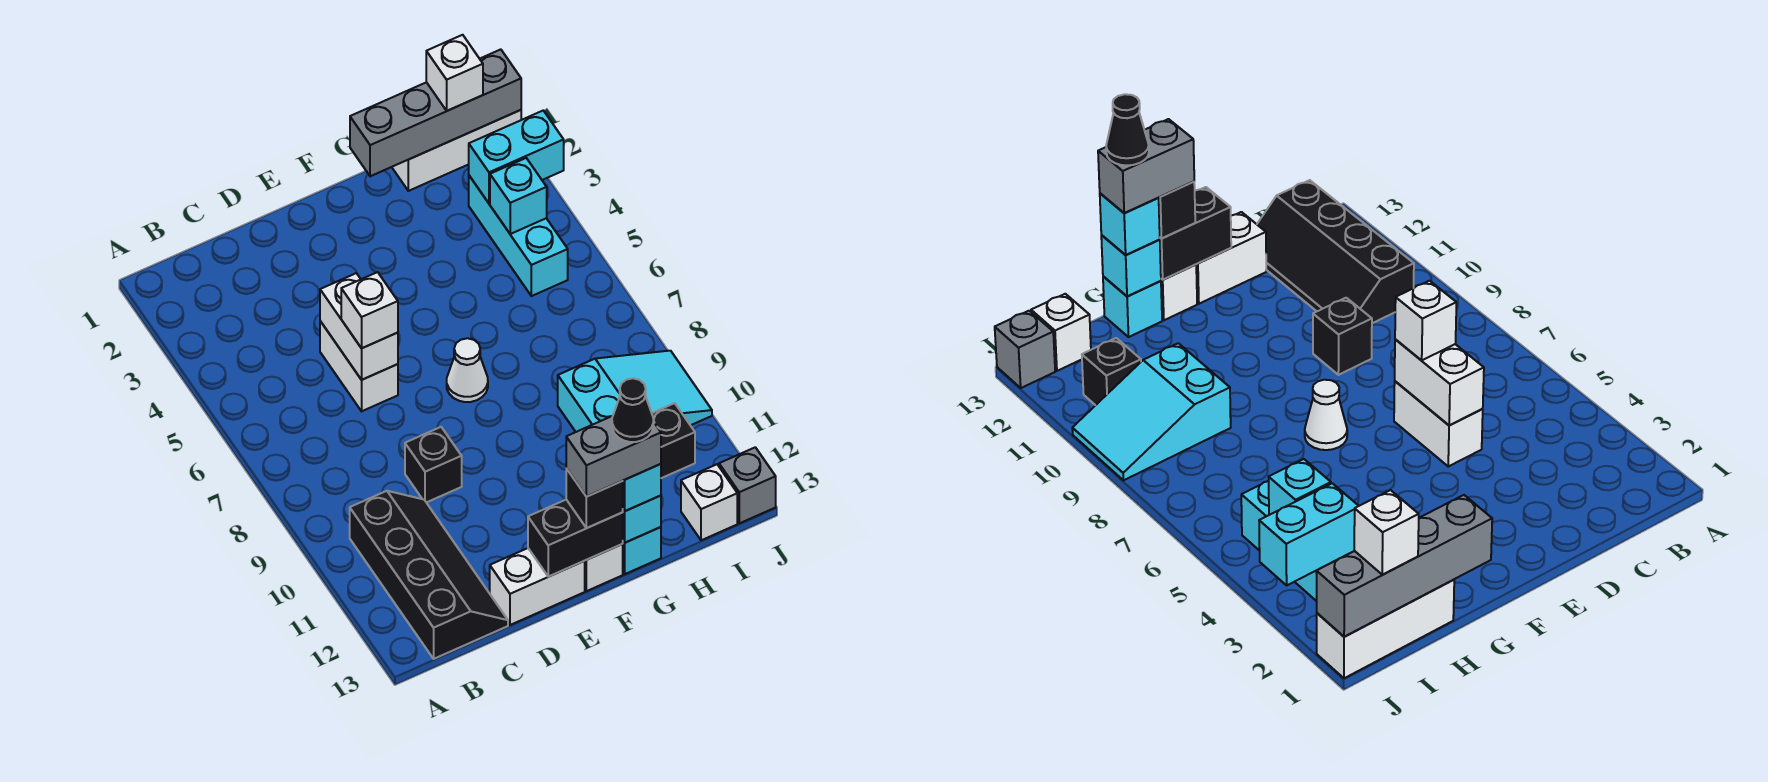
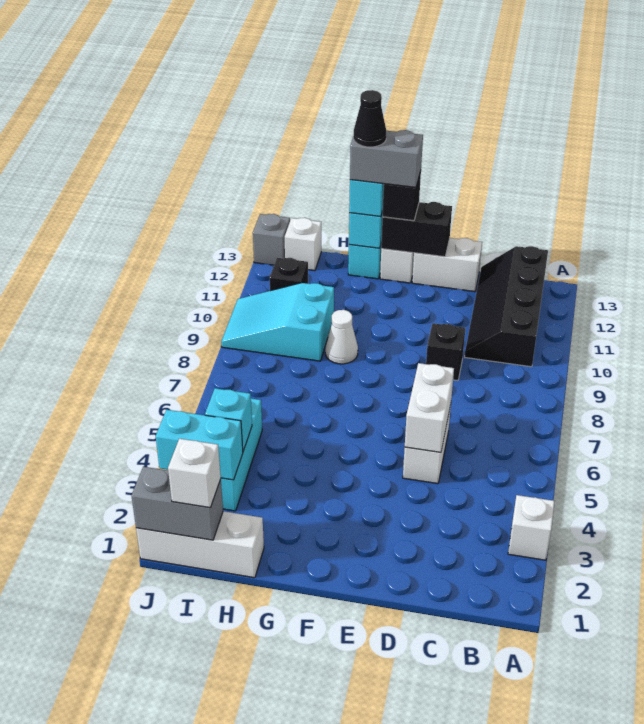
white 1x1 brick [341,272,398,348] -> white 1x1 brick moved to [508,495,555,560]
white 1x1 cone [447,338,488,402] -> white 1x1 cone moved to [325,310,358,364]
grey 1x4 brick [350,49,521,176] -> grey 1x2 brick [132,467,223,540]

